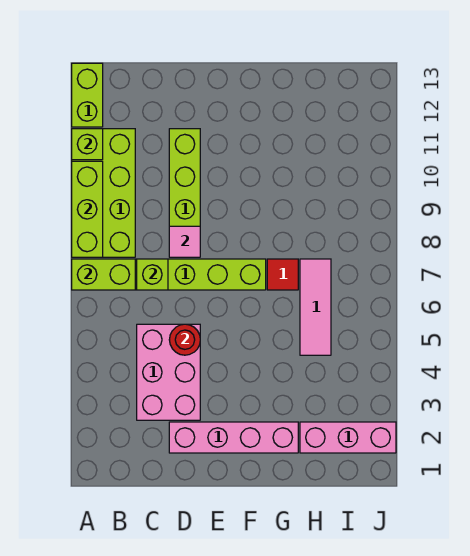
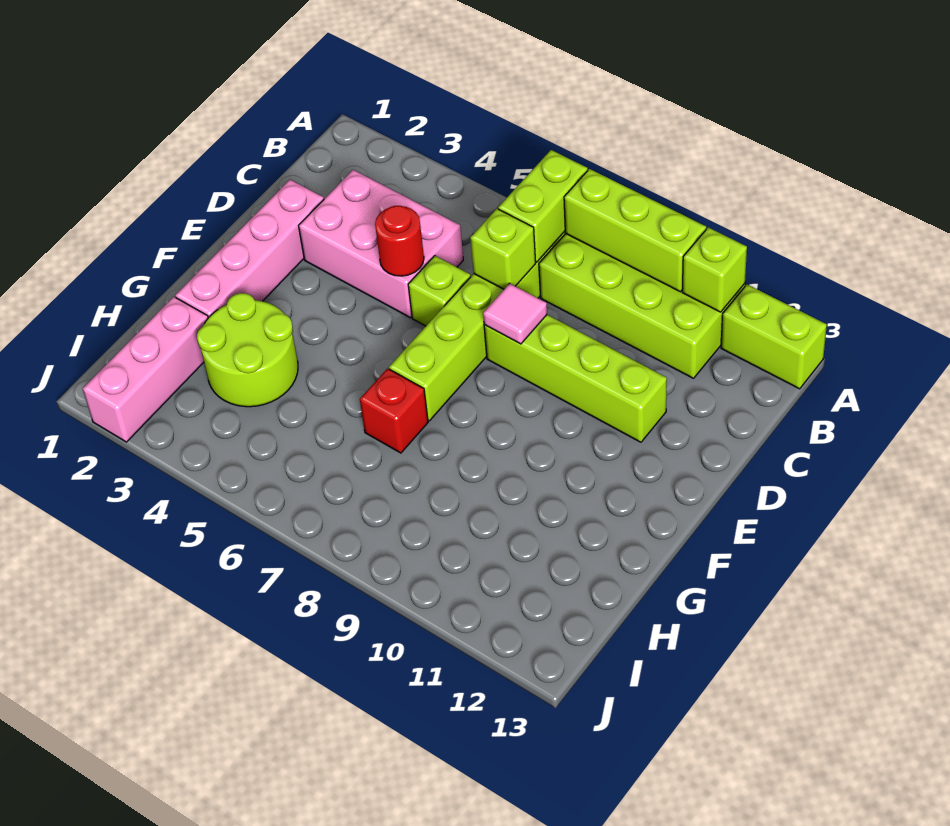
none -> lime 1x1 brick [408,256,471,326]
none -> lime 2x2 round brick [197,293,298,407]
red 1x1 tile [267,259,298,290] -> red 1x1 brick [360,369,428,453]
pink 1x3 tile [300,259,331,355] -> none

